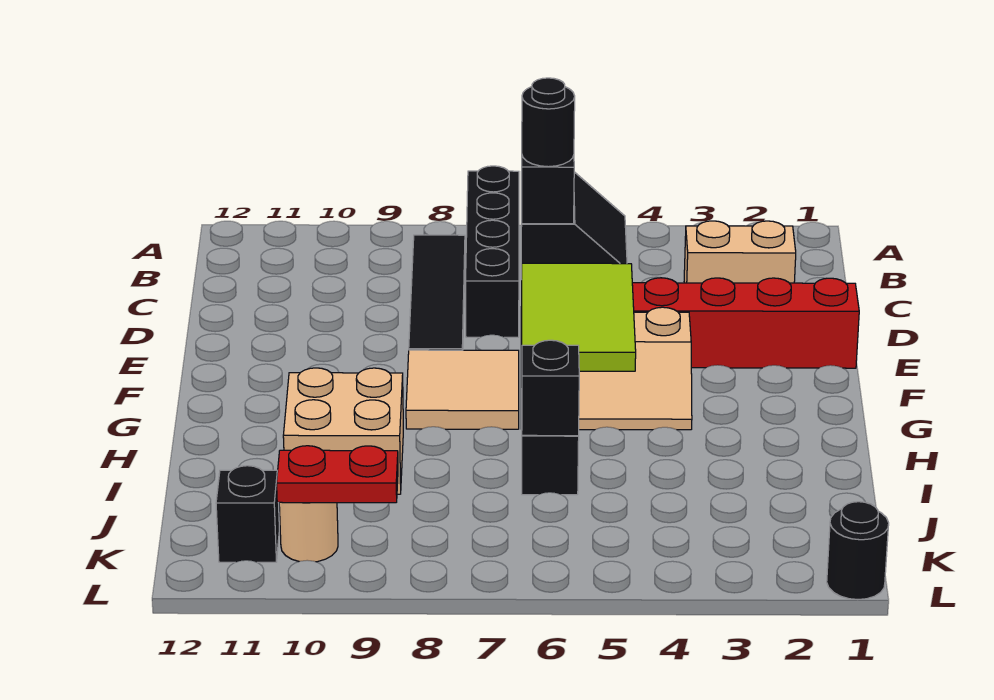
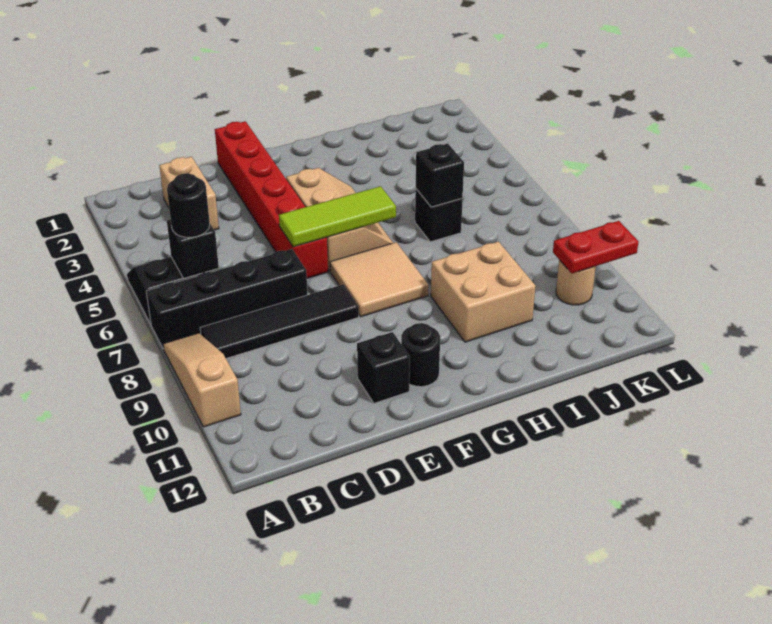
none -> tan 1x3 slope [163,333,241,427]
lime 2x3 tile [521,263,636,371] -> lime 1x3 tile [279,186,396,247]
red 1x2 plate [277,446,398,503] -> red 1x2 plate turned to [553,221,638,273]
black 1x1 brick [216,466,279,562] -> black 1x1 brick moved to [357,332,410,403]
black 1x1 round brick [827,502,889,600] -> black 1x1 round brick moved to [401,323,440,387]

